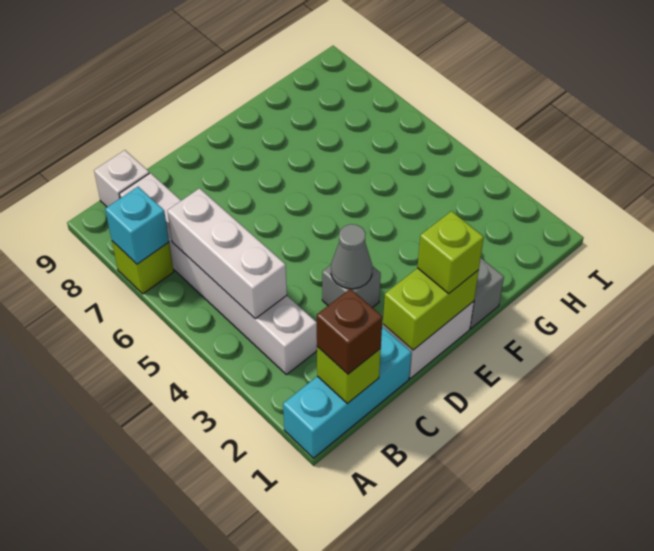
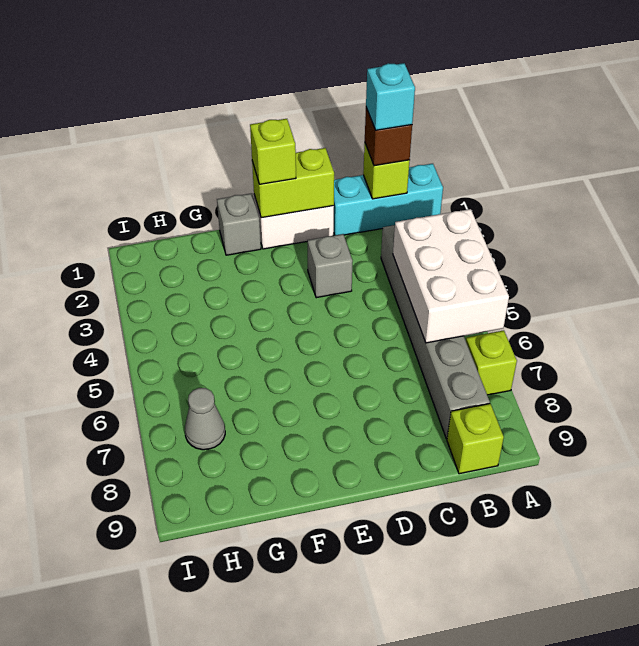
cyan 1x1 brick [105,187,169,264] -> cyan 1x1 brick moved to [366,63,415,130]
white 1x6 brick [119,173,317,375] -> grey 1x6 brick [381,225,490,439]
white 1x3 brick [167,188,287,319] -> white 2x3 brick [393,209,509,343]
white 1x1 brick [94,150,149,207] -> lime 1x1 brick [447,404,504,474]
grey 1x1 cone [331,224,372,289] -> grey 1x1 cone moved to [185,388,225,450]

